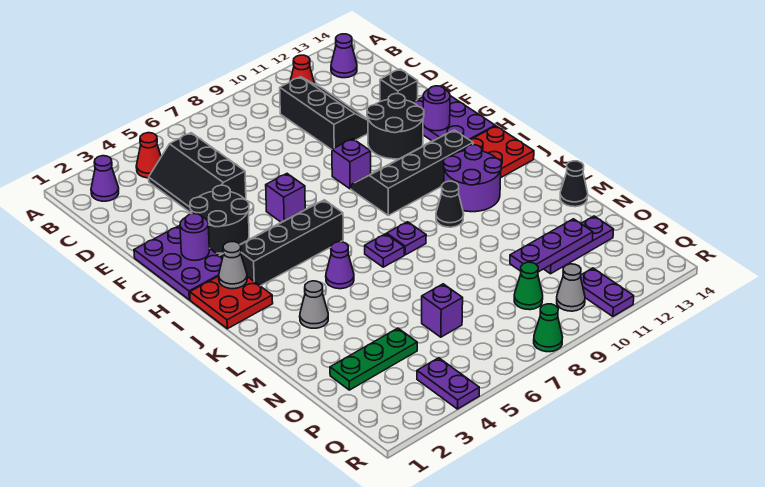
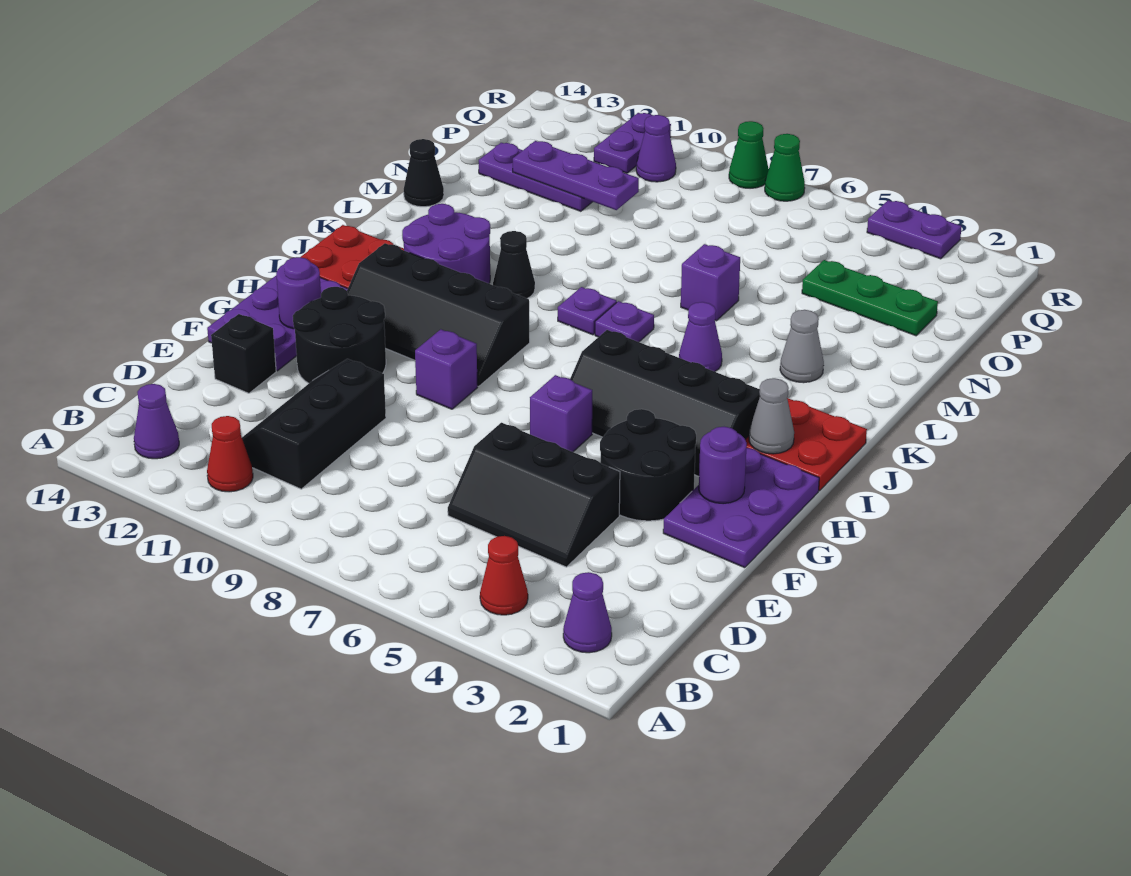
black 2x3 slope [149,133,246,213] -> black 2x3 slope turned to [448,423,620,567]
purple 1x1 brick [422,284,463,337] -> purple 1x1 brick moved to [681,244,740,321]
green 1x1 cone [514,262,543,310] -> green 1x1 cone moved to [765,134,805,201]
purple 1x2 plate [417,358,479,409] -> purple 1x2 plate turned to [867,200,962,259]
grey 1x1 cone [557,264,585,311] -> purple 1x1 cone [636,115,676,182]

